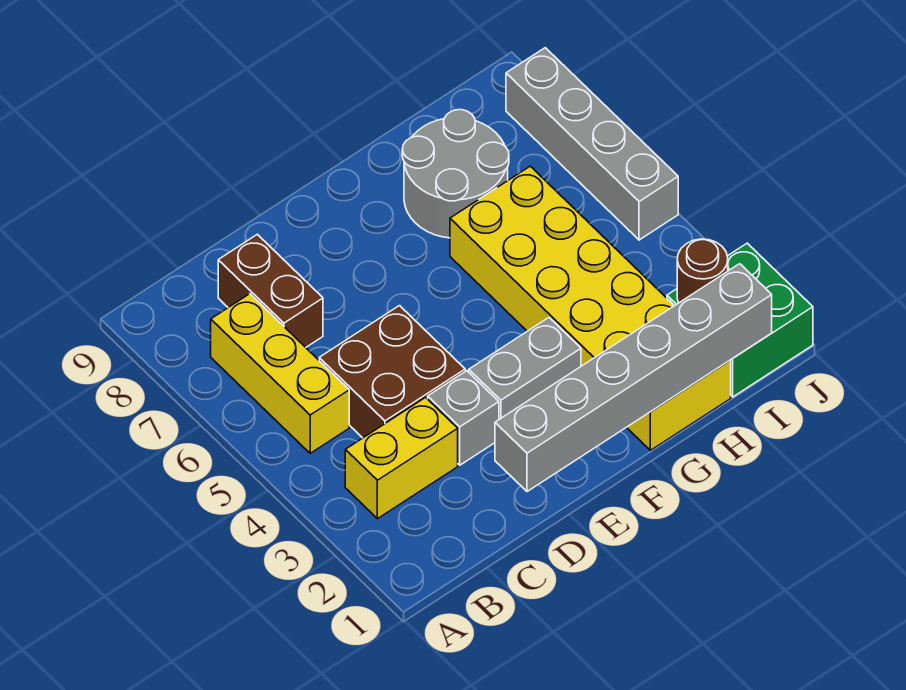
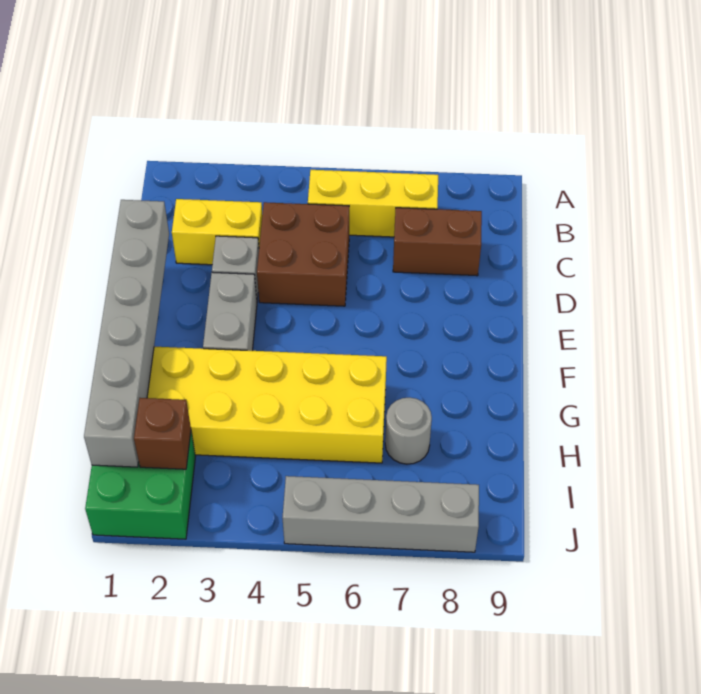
yellow 1x2 brick [345,397,458,519] -> yellow 1x2 brick turned to [172,199,262,265]
grey 2x2 round brick [402,110,509,238] -> grey 1x1 round brick [385,397,432,464]
brown 1x1 round brick [677,239,728,303] -> brown 1x1 brick [134,398,191,469]

